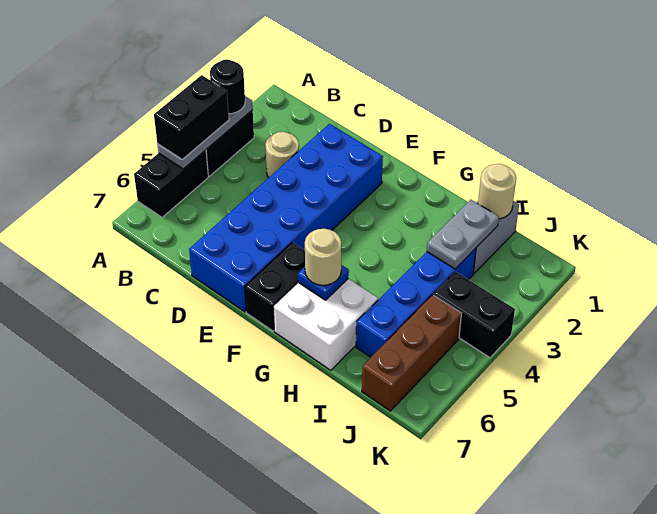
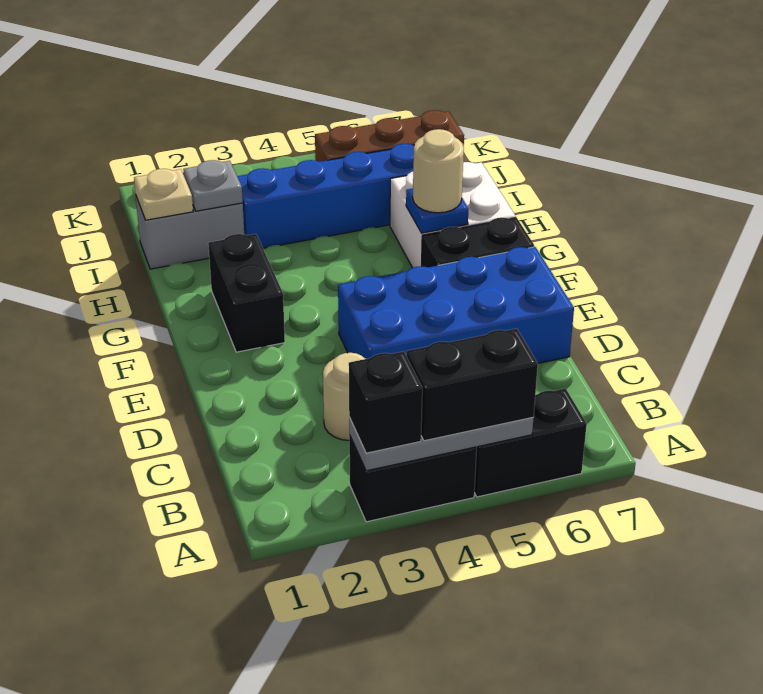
black 1x1 round brick [210,60,245,114] -> black 1x1 brick [349,351,422,453]
blue 2x6 brick [189,124,383,312] -> blue 2x4 brick [338,247,574,363]
tan 1x1 round brick [478,164,516,219] -> tan 1x1 plate [134,169,193,220]
grey 1x2 plate [427,200,499,269] -> grey 1x1 plate [183,160,243,211]
black 1x2 brick [434,272,515,358] -> black 1x2 brick moved to [208,234,285,352]

